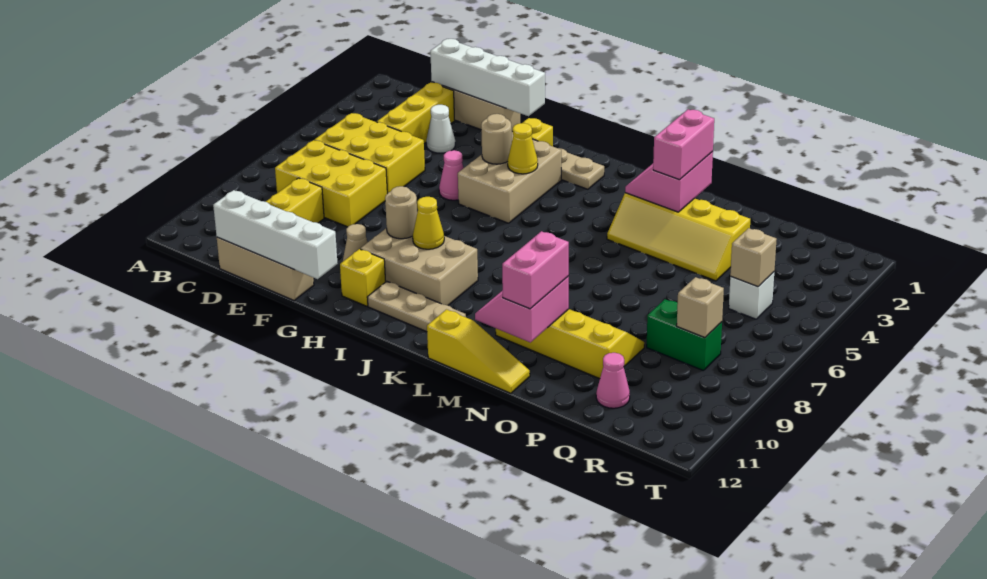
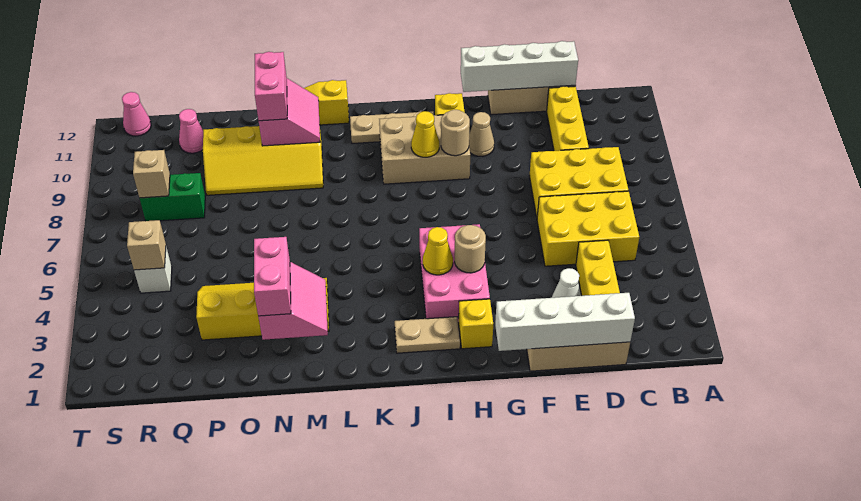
pink 1x1 cone [439,150,464,200] -> pink 1x1 cone moved to [122,92,151,136]
tan 2x3 brick [458,132,561,223] -> pink 2x3 brick [419,224,490,323]

